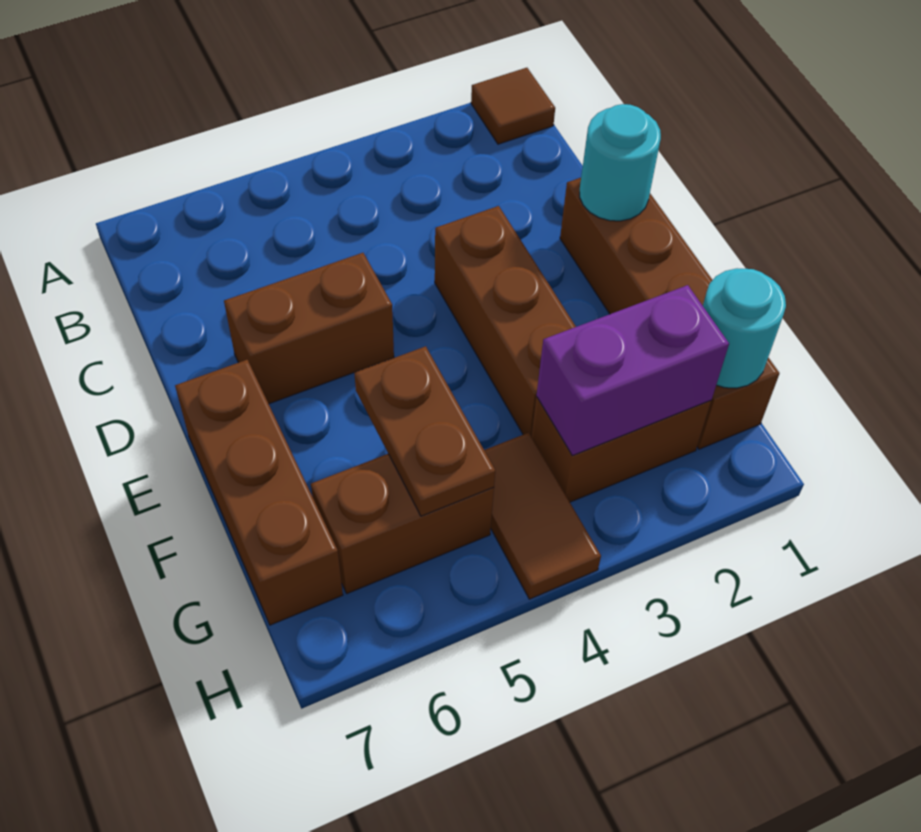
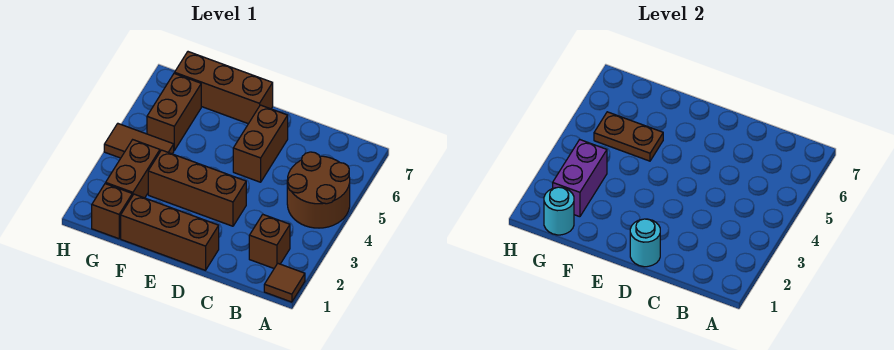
none -> brown 2x2 round brick [287,152,350,228]
none -> brown 1x1 brick [249,215,290,268]

